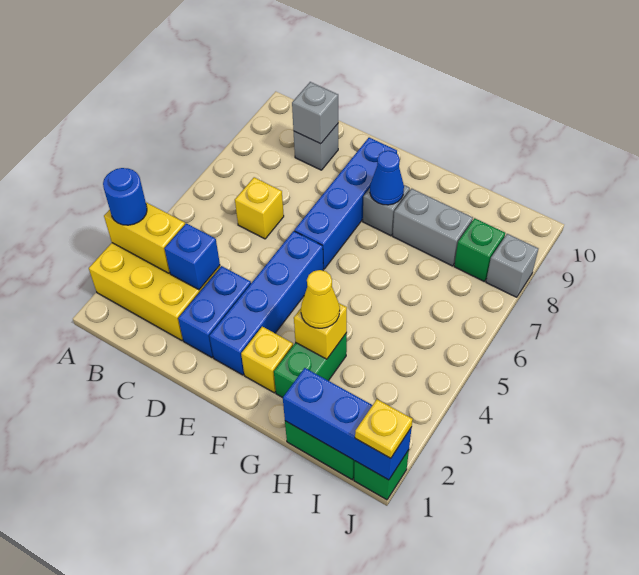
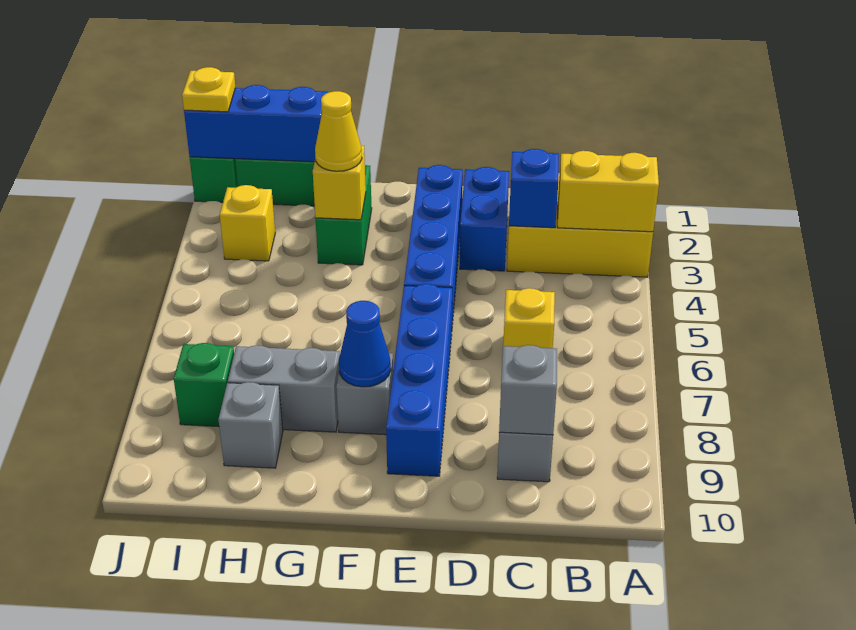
blue 1x1 round brick [103,168,147,225] -> none
yellow 1x1 brick [241,327,293,393] -> yellow 1x1 brick moved to [220,185,275,261]
grey 1x1 brick [486,234,538,297] -> grey 1x1 brick moved to [218,382,283,468]

